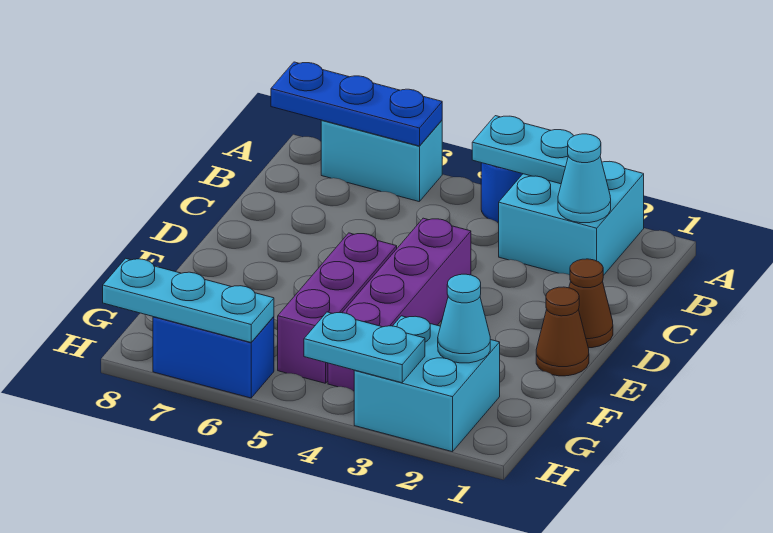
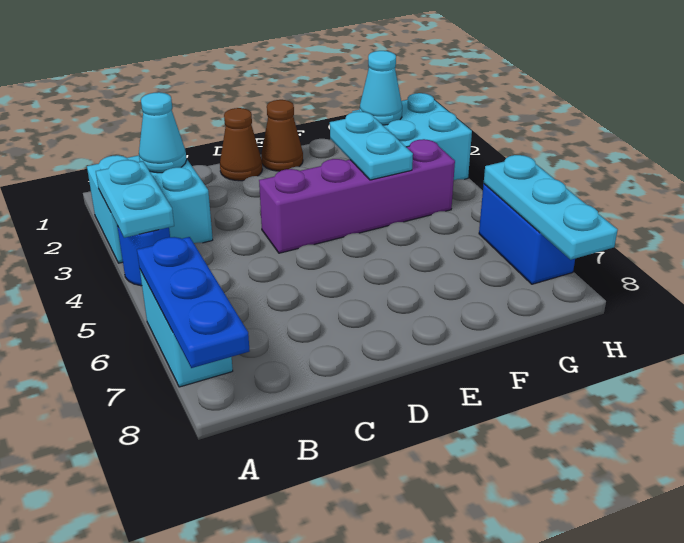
purple 1x3 brick [278,233,397,383] -> none
cyan 1x2 plate [304,312,425,383] -> cyan 1x2 plate moved to [330,112,413,180]

